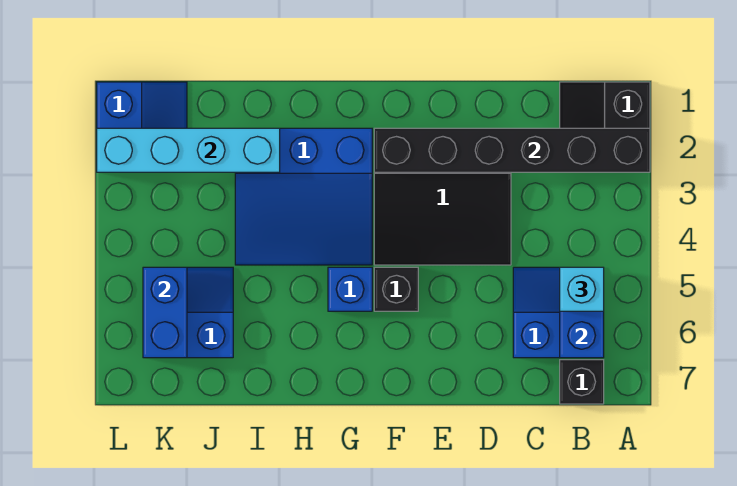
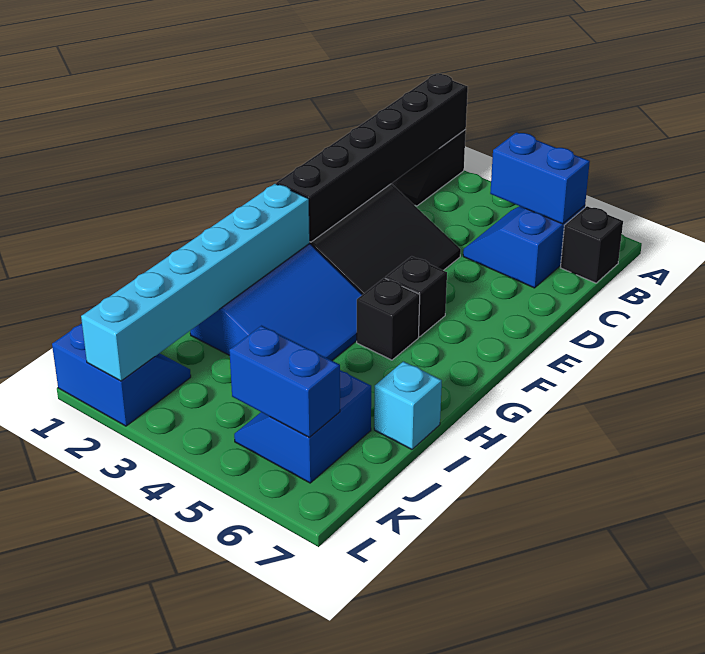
cyan 1x1 brick [560,267,604,311] -> cyan 1x1 brick moved to [374,361,442,449]
blue 1x1 brick [328,267,372,311] -> black 1x1 brick [357,278,420,360]
cyan 1x4 brick [97,128,280,172] -> cyan 1x6 brick [81,184,310,381]

